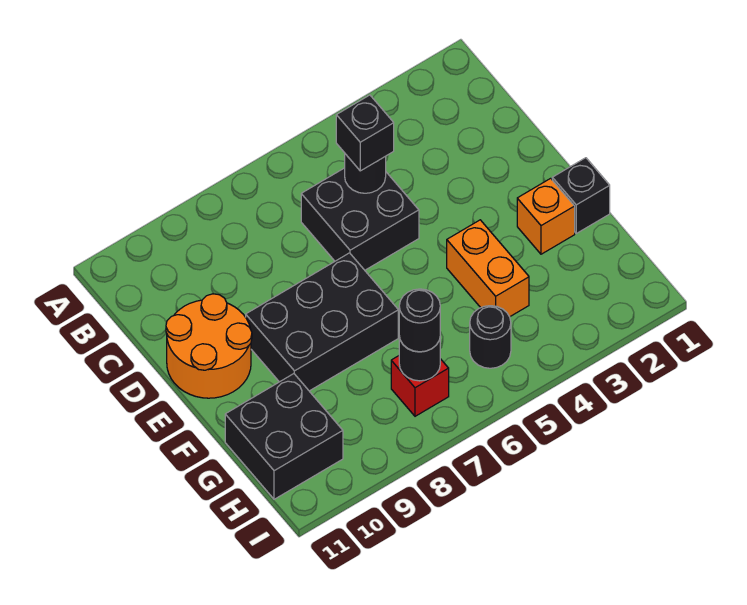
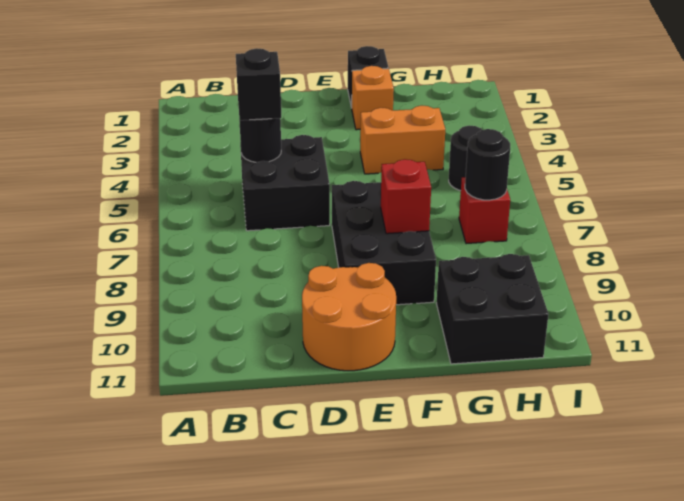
none -> red 1x1 brick [381,159,431,234]
black 1x1 round brick [399,289,440,352] -> none

